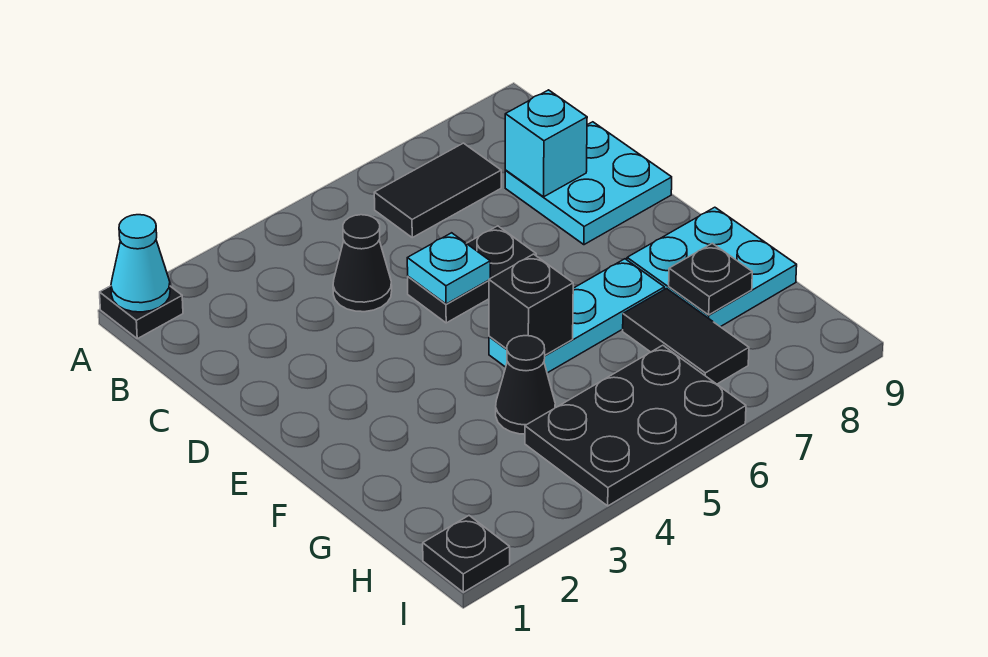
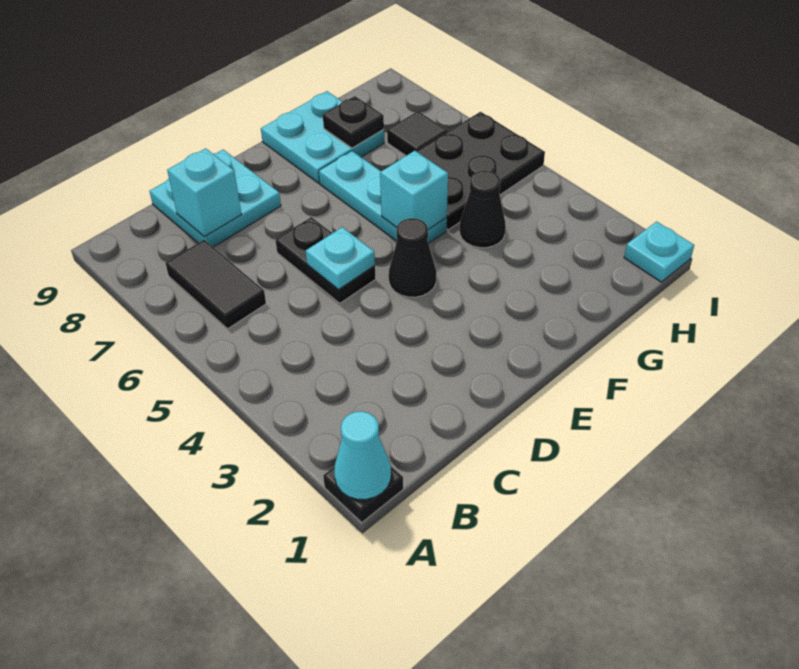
black 1x1 cone [333,215,392,312] -> black 1x1 cone moved to [389,218,436,297]
black 1x1 brick [489,254,573,355] -> cyan 1x1 brick [380,151,448,229]
black 1x2 tile [623,289,749,384] -> black 1x1 tile [387,111,448,156]
black 2x3 plate [525,345,746,506] -> black 2x3 plate turned to [417,112,545,230]
black 1x1 plate [423,516,510,592] -> cyan 1x1 plate [624,222,694,282]

